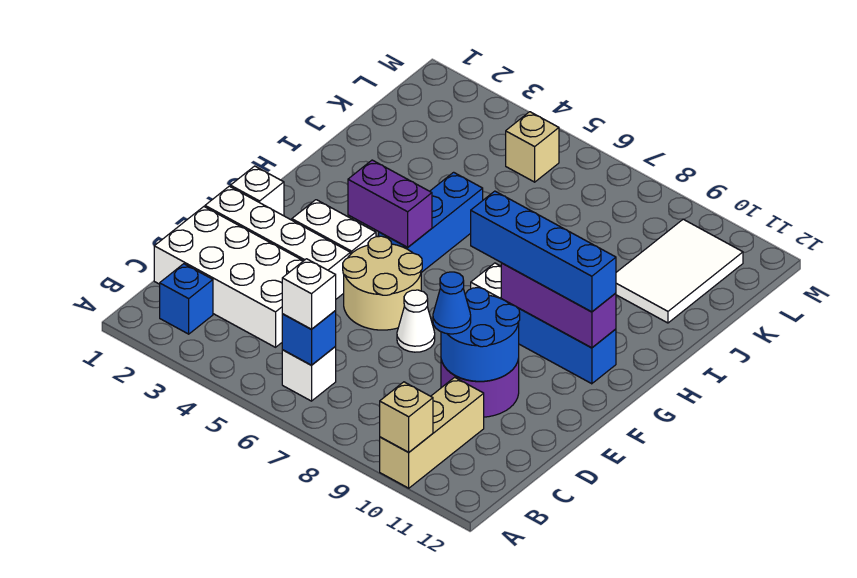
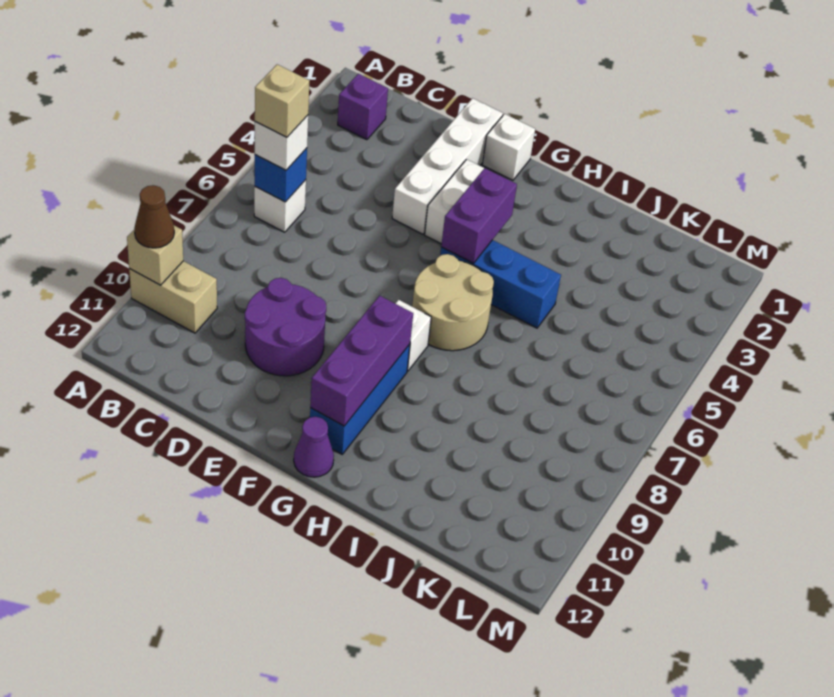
tan 1x3 brick [380,377,484,488] -> tan 1x2 brick [129,261,217,333]
none -> brown 1x1 cone [134,185,174,248]
blue 1x1 brick [160,264,213,334] -> purple 1x1 brick [338,74,388,140]
white 2x4 brick [154,207,303,347] -> none
blue 2x2 round brick [441,288,520,381] -> none
blue 1x1 cone [433,272,471,334] -> none
tan 2x2 round brick [343,236,422,330] -> tan 2x2 round brick moved to [412,254,494,351]
white 1x1 cone [397,290,435,352] -> none
blue 1x4 brick [471,191,616,312] -> none
none -> purple 1x1 cone [294,417,334,477]
white 2x3 tile [616,219,743,323] -> none
tan 1x1 brick [506,112,559,182] -> tan 1x1 brick moved to [255,65,309,137]

